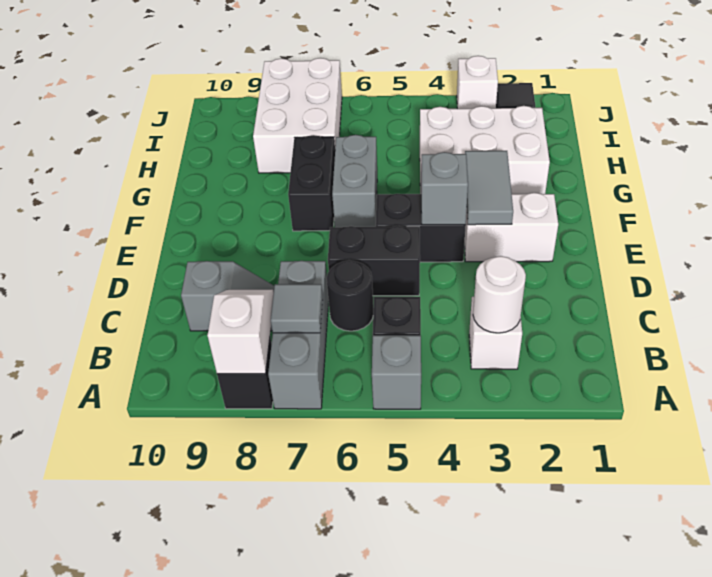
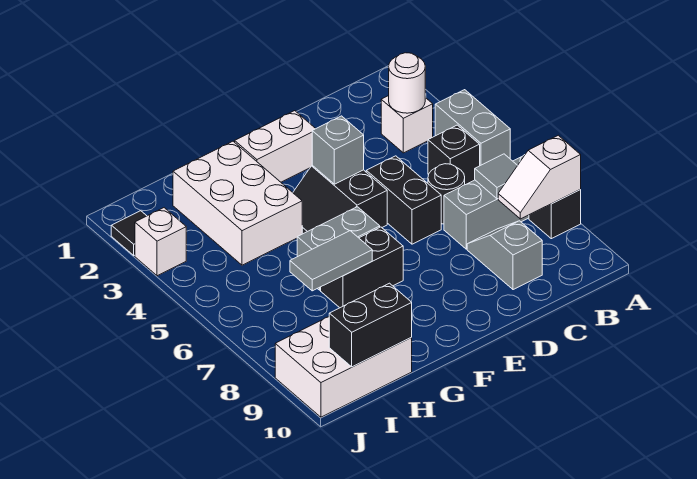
grey 1x1 brick [372,335,421,409] -> grey 1x2 brick [435,90,510,166]
white 1x2 brick [465,193,558,262] -> white 1x2 brick turned to [235,111,316,182]
grey 1x2 tile [465,151,513,225] -> grey 1x2 tile moved to [290,231,372,291]
white 2x3 brick [253,58,342,173] -> white 2x3 brick moved to [275,317,412,417]
none -> black 1x2 brick [329,283,412,367]

